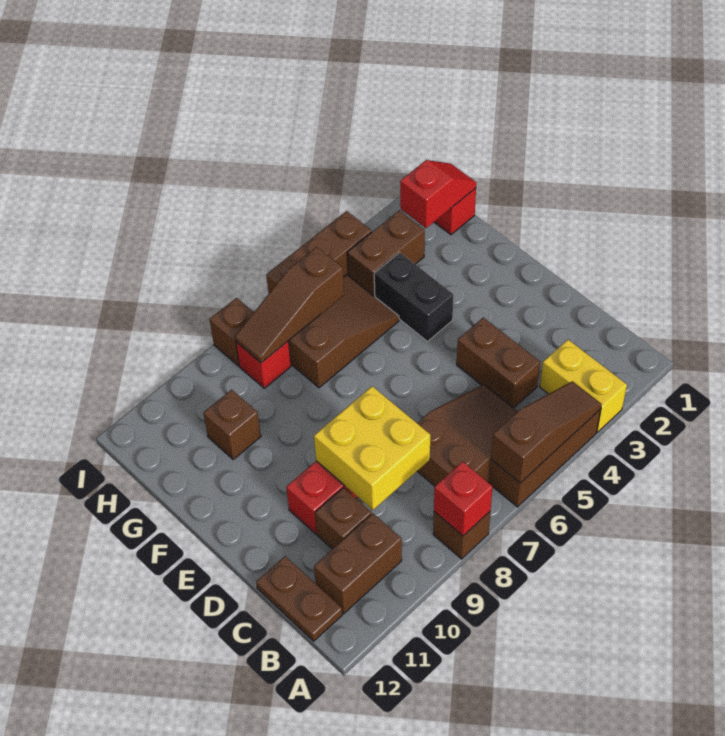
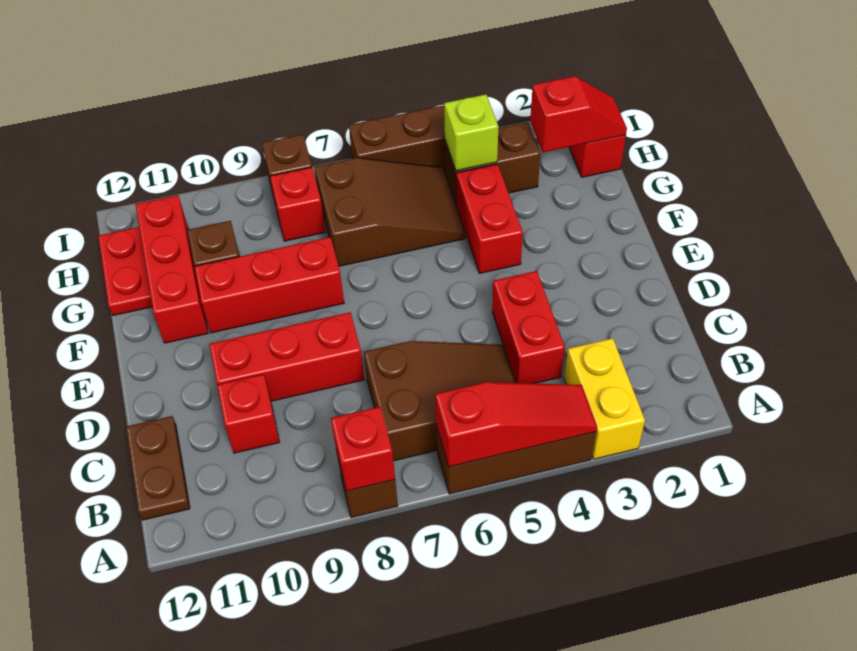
brown 1x3 slope [491,381,602,483] -> red 1x3 slope [435,382,597,467]
brown 1x2 brick [314,514,402,613] -> none
brown 1x2 brick [457,318,540,408] -> red 1x2 brick [492,271,565,384]
yellow 2x2 brick [314,386,430,510] -> none
brown 1x1 brick [315,488,372,549] -> red 1x1 brick [217,374,280,453]
black 1x2 brick [374,252,454,341] -> red 1x2 brick [456,164,523,273]
none -> red 1x3 brick [194,237,344,333]
none -> red 1x3 brick [135,195,208,343]
none -> red 1x2 plate [98,227,152,316]
none -> lime 1x1 brick [444,94,498,171]
brown 1x3 slope [235,247,344,363] -> none

